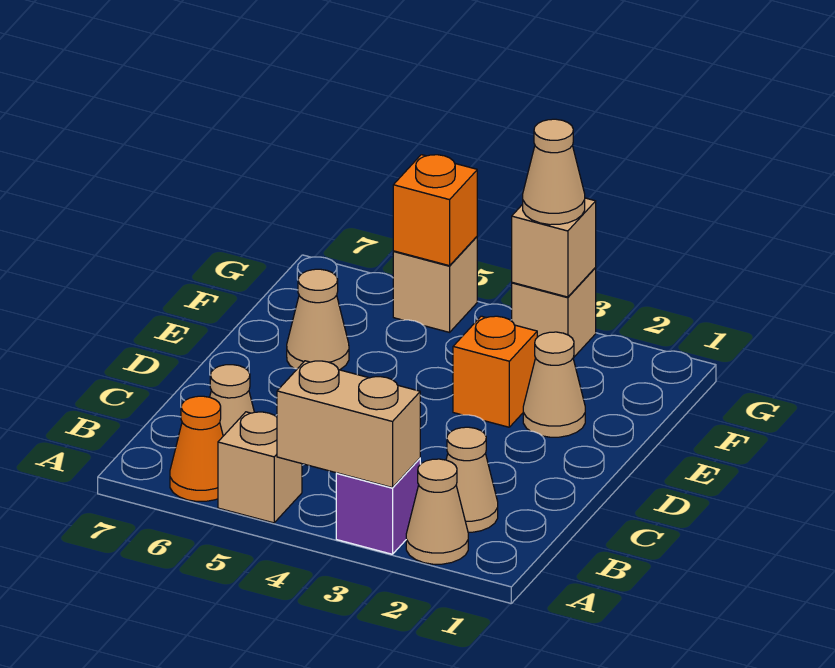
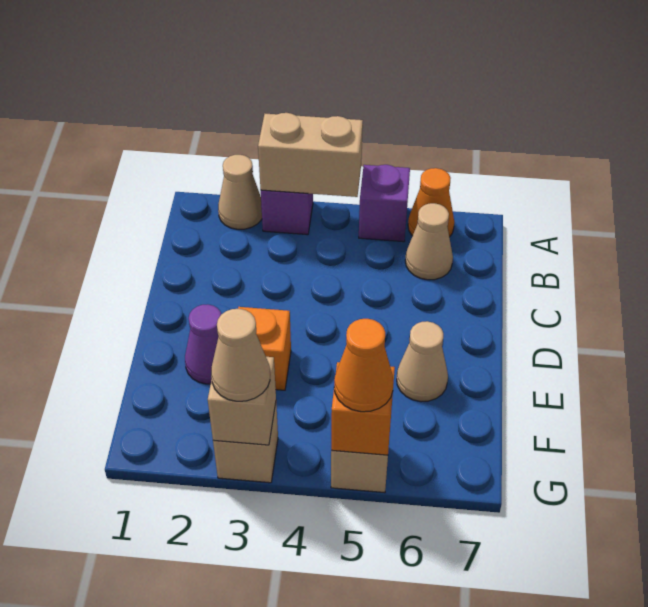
tan 1x1 brick [218,412,302,523] -> purple 1x1 brick [359,165,410,242]
tan 1x1 cone [446,427,498,532] -> none
tan 1x1 cone [523,332,585,437] -> purple 1x1 cone [185,304,221,384]
none -> orange 1x1 cone [334,319,394,412]

